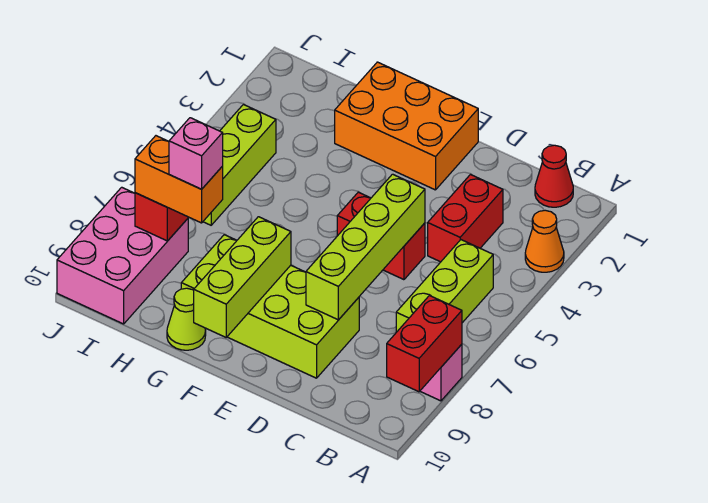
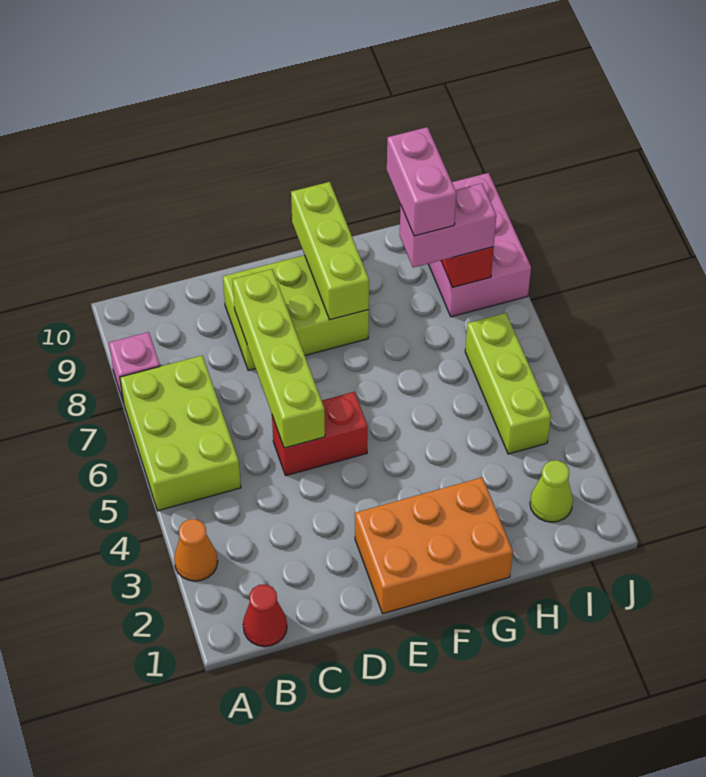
red 1x2 brick [387,296,462,392] -> none
lime 1x3 brick [396,240,493,332] -> lime 2x3 brick [120,355,241,511]
red 1x2 brick [428,175,503,262] -> none
lime 2x4 brick [181,235,359,378] -> lime 2x3 brick [223,255,369,371]
lime 1x1 cone [167,288,206,350] -> lime 1x1 cone moved to [530,460,573,522]
orange 1x2 brick [135,136,223,223] -> pink 1x2 brick [400,183,496,268]
pink 1x1 brick [169,118,223,189] -> pink 1x2 brick [387,127,456,236]

